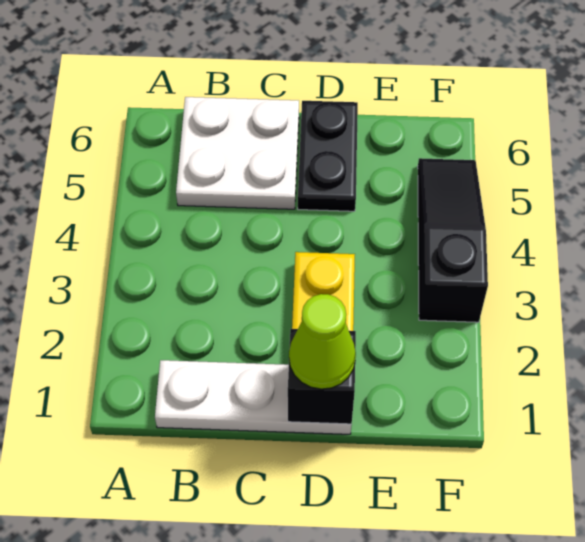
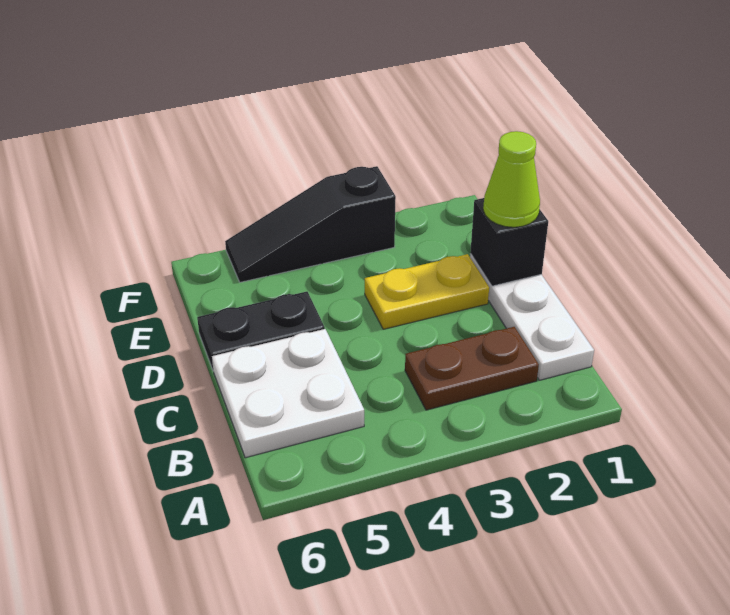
none -> brown 1x2 plate [405,327,539,410]

